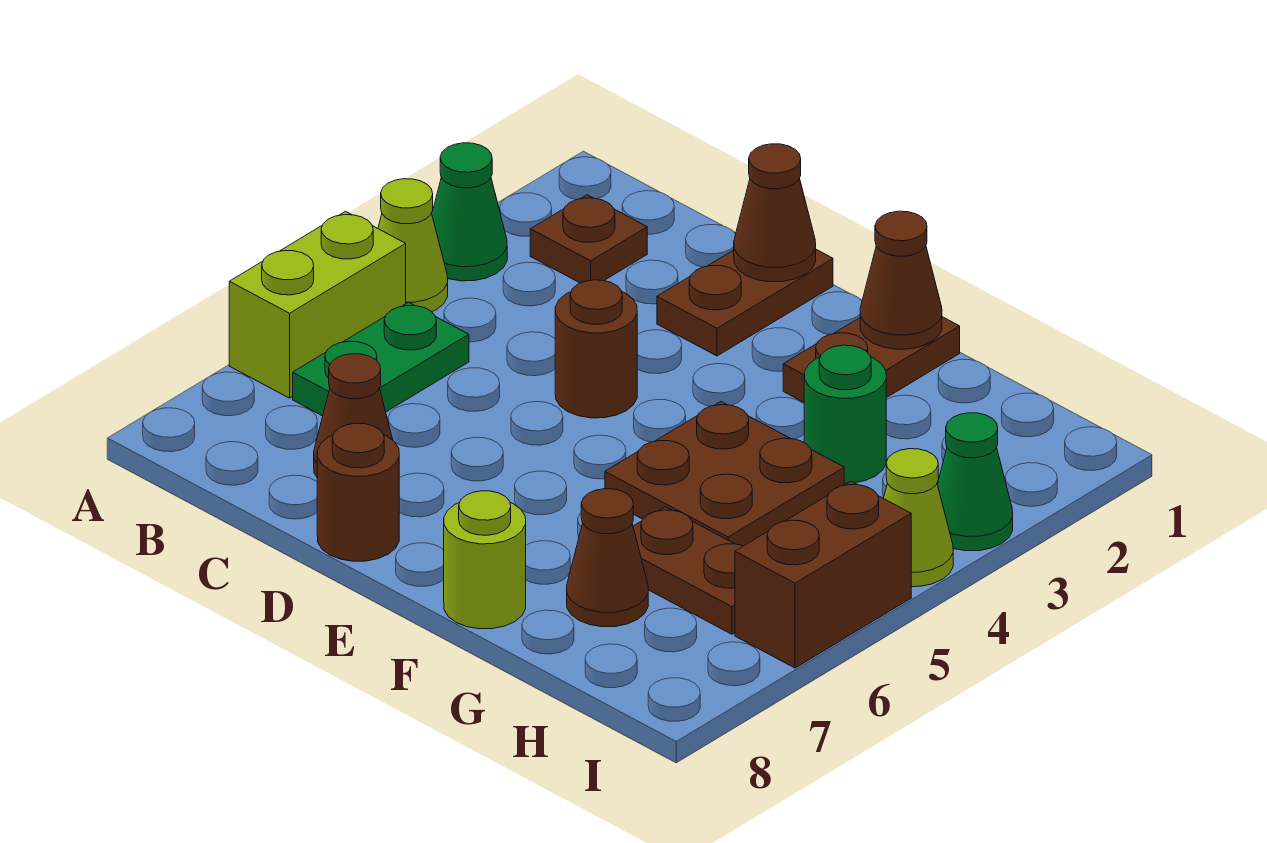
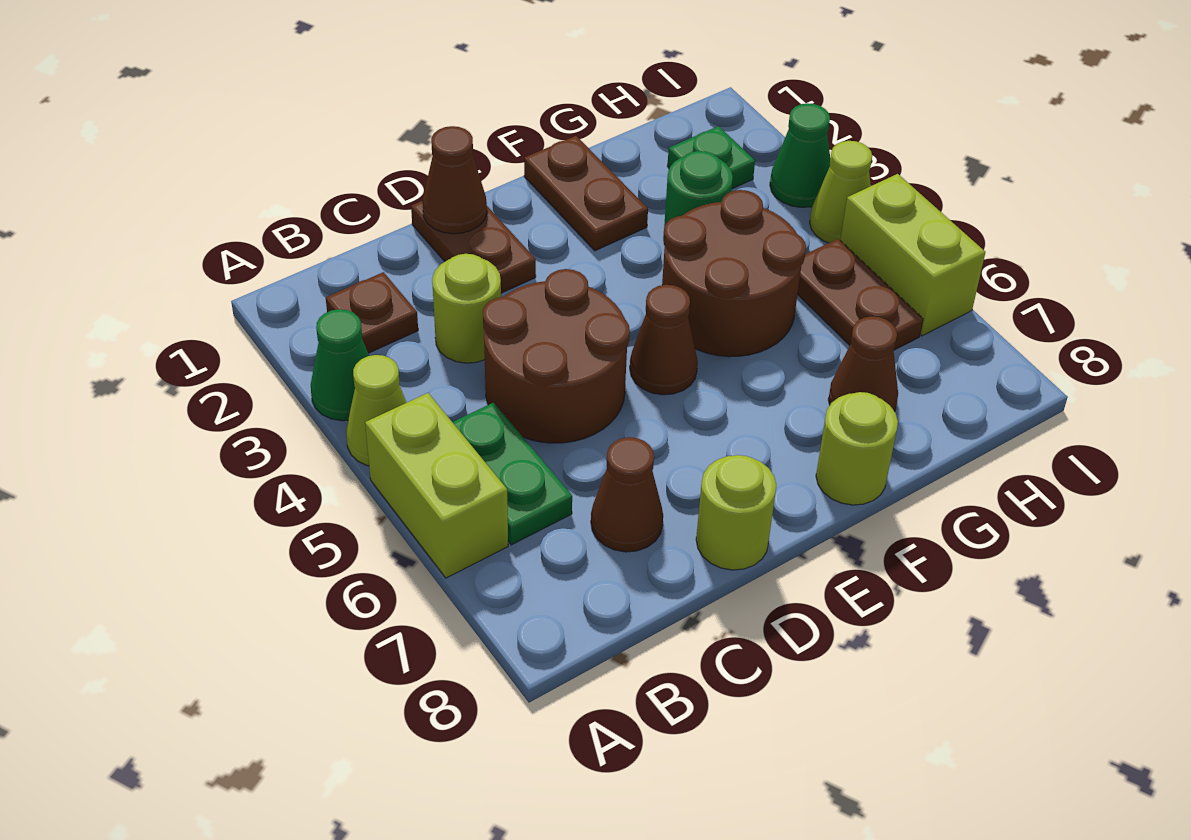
none -> lime 1x1 round brick [432,254,501,363]
brown 1x1 round brick [555,280,637,418] -> brown 2x2 round brick [483,269,630,443]
brown 1x1 round brick [317,423,399,561] -> lime 1x1 round brick [696,455,776,570]
brown 1x1 cone [860,211,942,349] -> brown 1x1 cone moved to [630,285,698,395]
brown 2x2 plate [605,402,844,546] -> brown 2x2 round brick [662,190,806,357]
brown 1x2 plate [633,507,743,634] -> brown 1x2 plate turned to [798,239,923,350]
none -> green 1x1 plate [667,126,755,189]
brown 1x2 brick [735,481,911,668] -> lime 1x2 brick [840,174,985,336]

